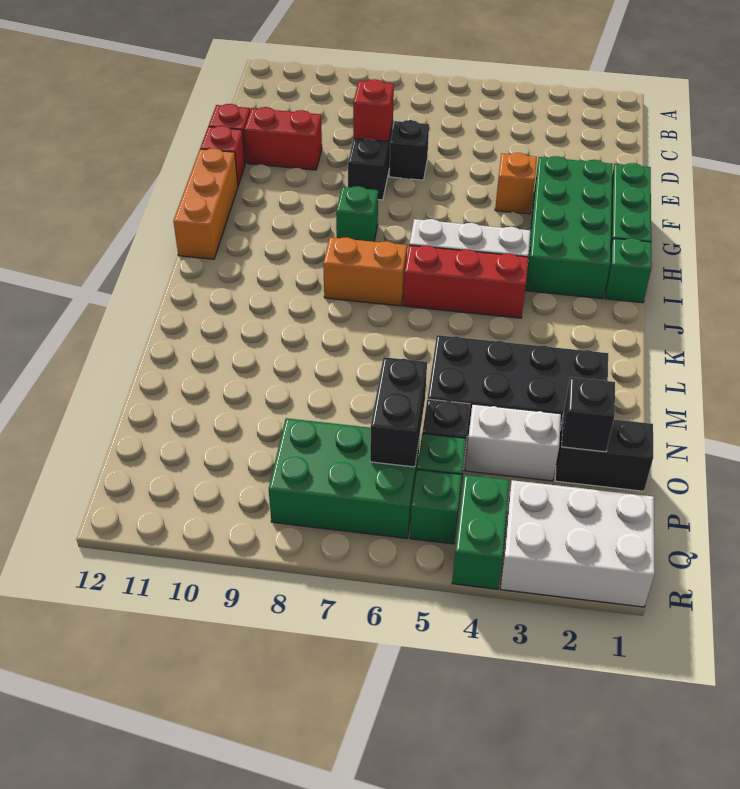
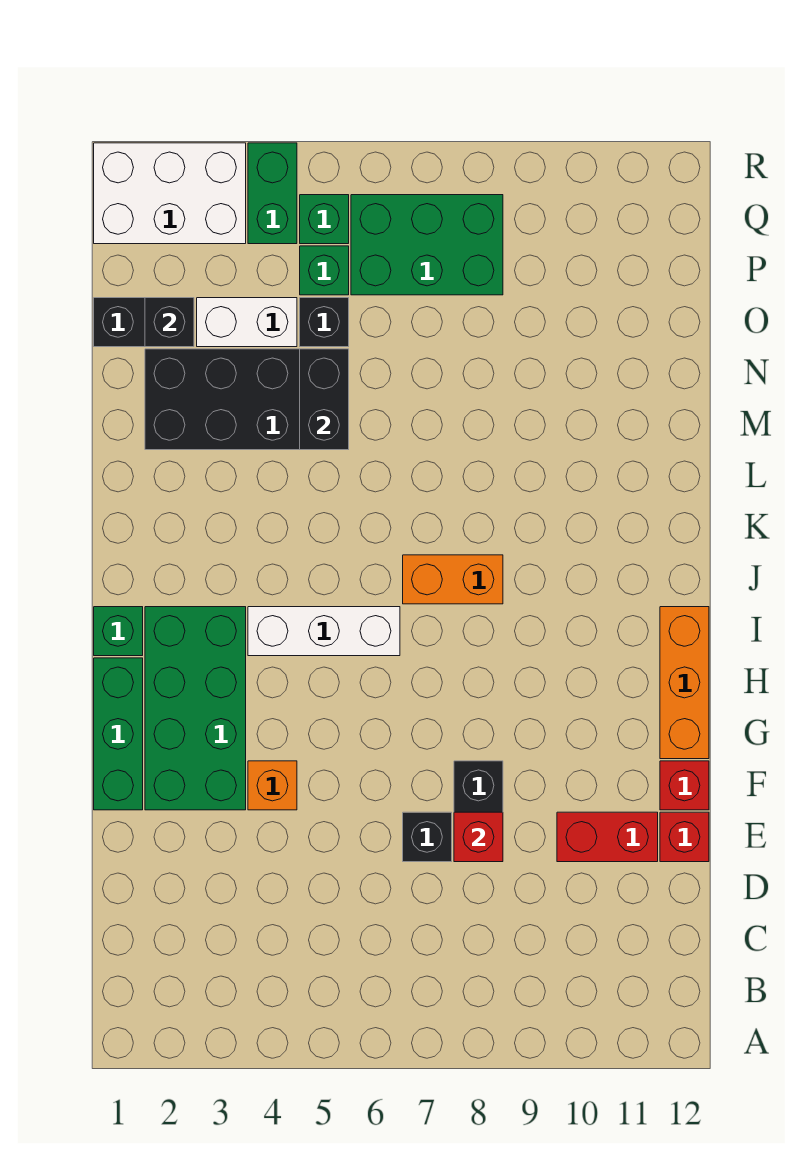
green 1x1 brick [336,186,378,242] -> none
red 1x3 brick [403,245,528,318] -> none
black 1x2 brick [370,357,427,467] -> black 1x2 brick moved to [300,349,349,450]

